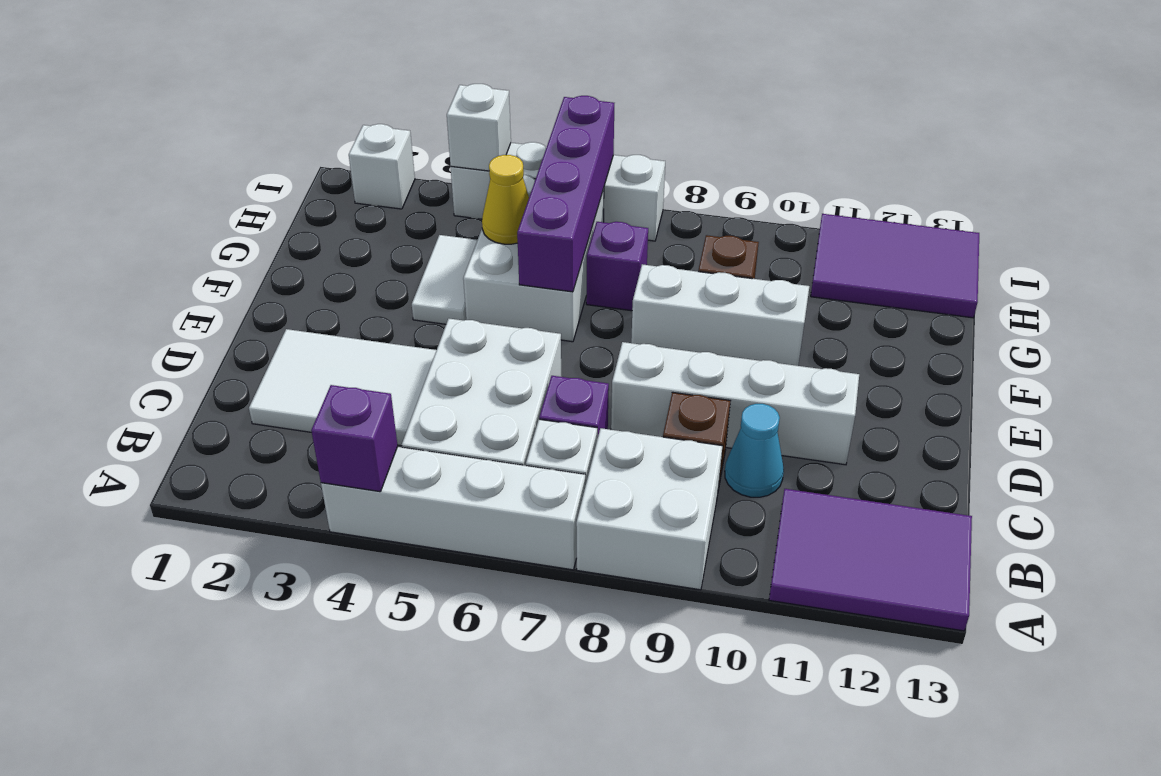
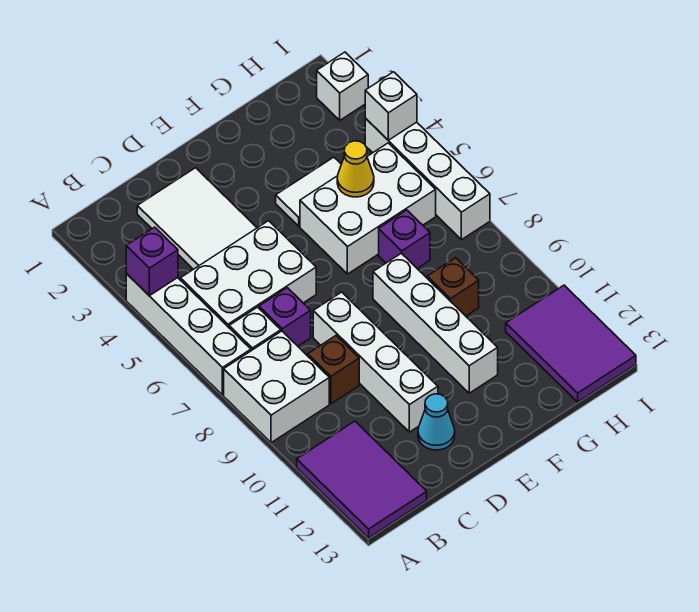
cyan 1x1 cone [725,404,784,497] -> cyan 1x1 cone moved to [418,394,455,450]
purple 1x4 brick [517,96,614,292] -> none
white 1x3 brick [631,264,809,366] -> white 1x4 brick [373,253,498,393]

